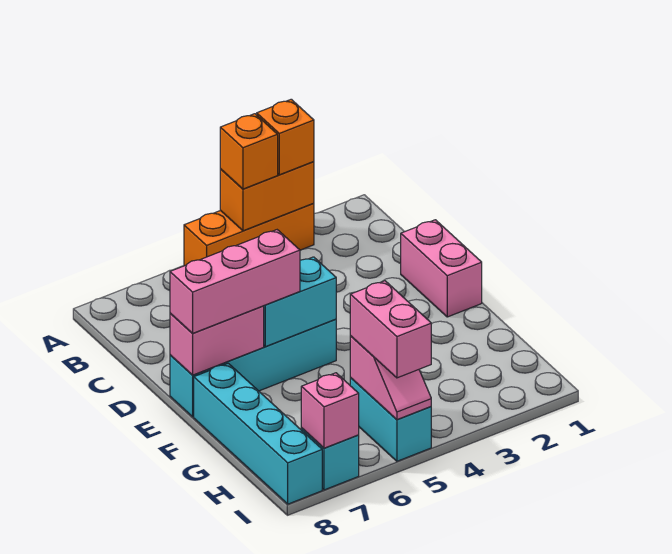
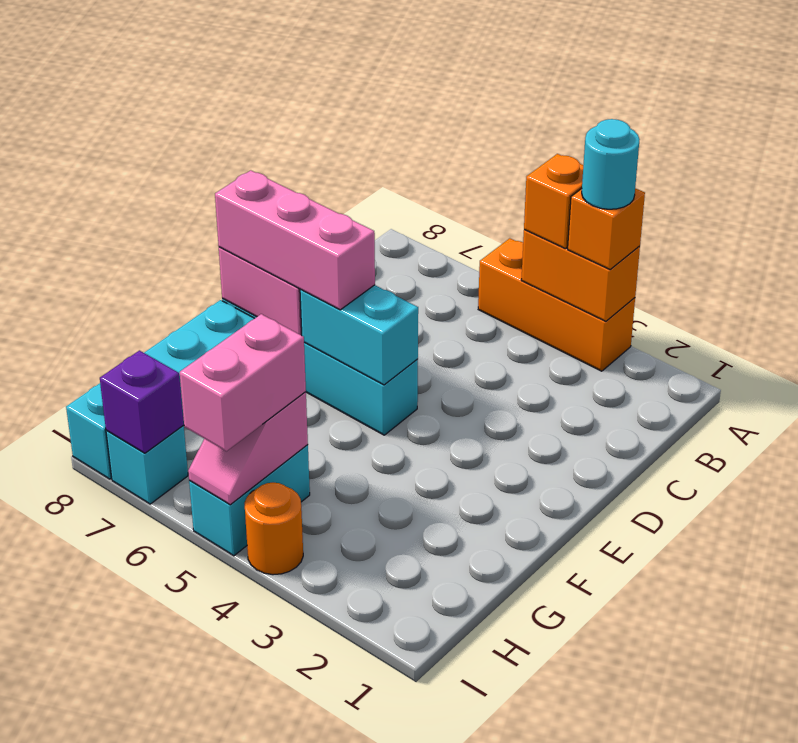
none -> cyan 1x1 round brick [582,119,640,209]
pink 1x2 brick [401,220,482,317] -> none
none -> orange 1x1 round brick [245,483,303,575]
pink 1x1 brick [301,373,359,448] -> purple 1x1 brick [100,350,184,453]

